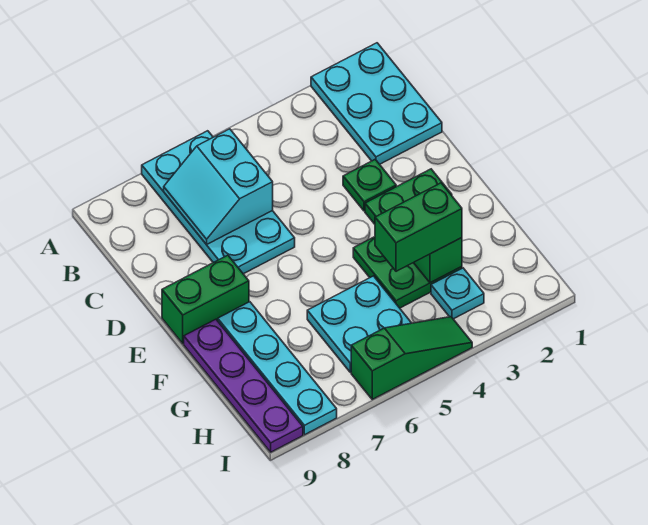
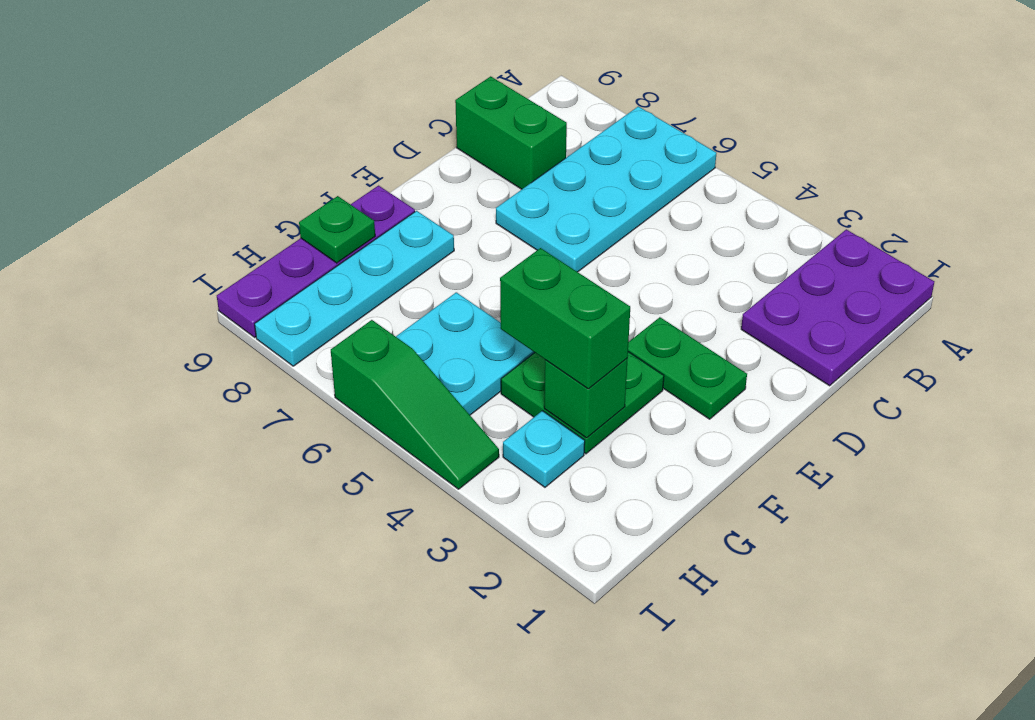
cyan 2x3 plate [311,43,442,164] -> purple 2x3 plate [741,229,934,386]
cyan 2x2 slope [164,129,273,245] -> none
green 1x1 plate [343,159,396,211] -> green 1x1 plate moved to [299,196,375,263]
green 1x2 brick [162,255,249,344] -> green 1x2 brick moved to [455,76,567,189]

